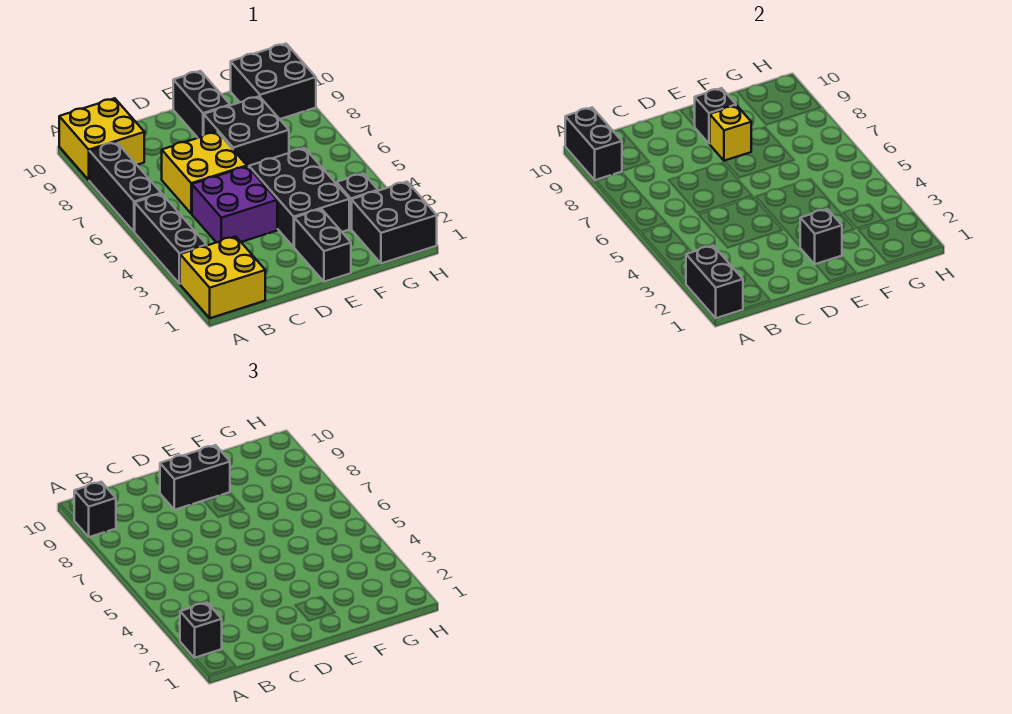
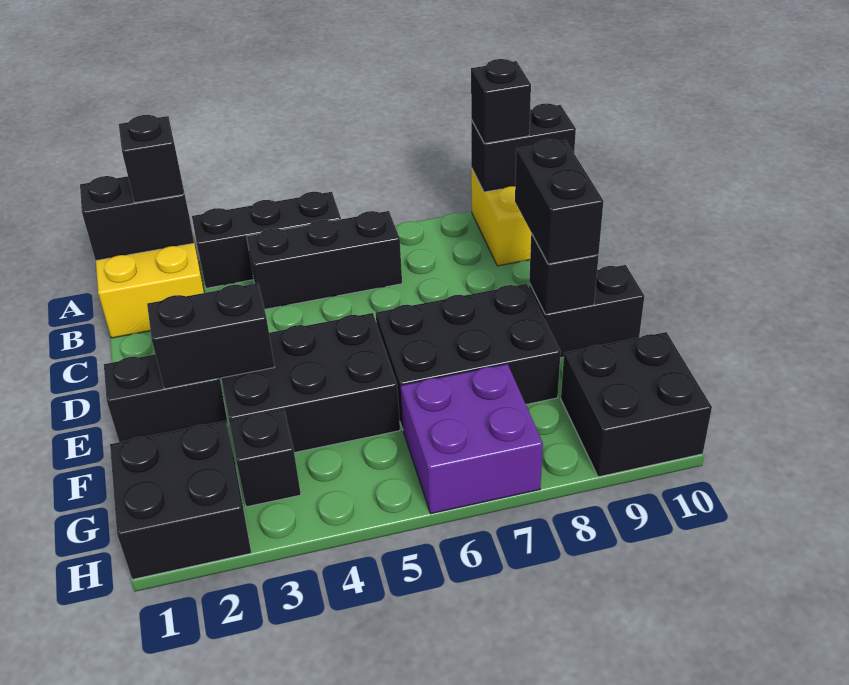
black 1x3 brick [89,142,161,232] -> black 1x3 brick moved to [247,211,402,309]
purple 2x2 brick [192,166,277,243] -> purple 2x2 brick moved to [401,364,543,514]
yellow 2x2 brick [162,132,247,214] -> none
black 1x1 brick [800,209,842,264] -> black 1x2 brick [147,283,274,389]
black 2x2 brick [204,96,289,167] -> black 2x3 brick [376,284,561,429]
yellow 1x1 brick [710,105,751,161] -> none

